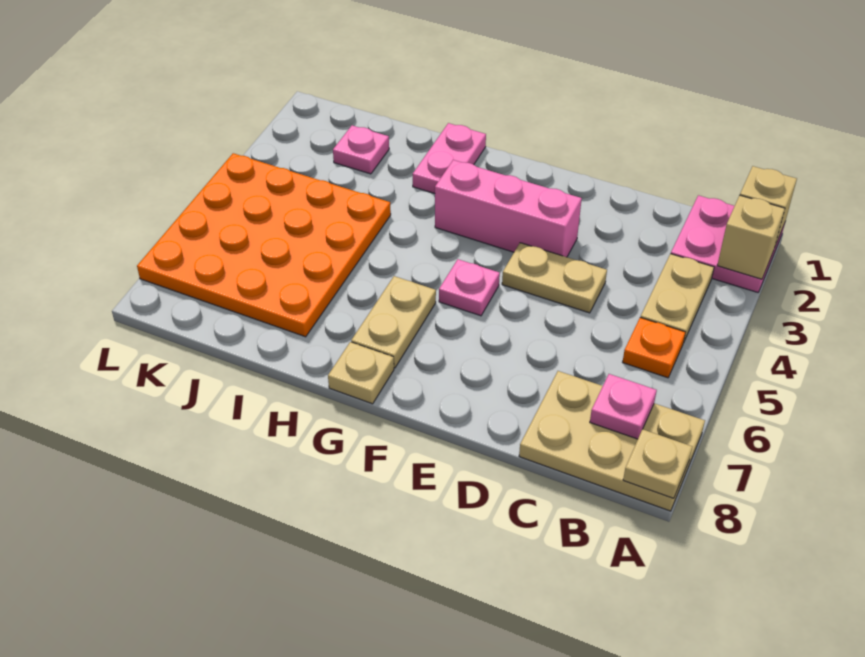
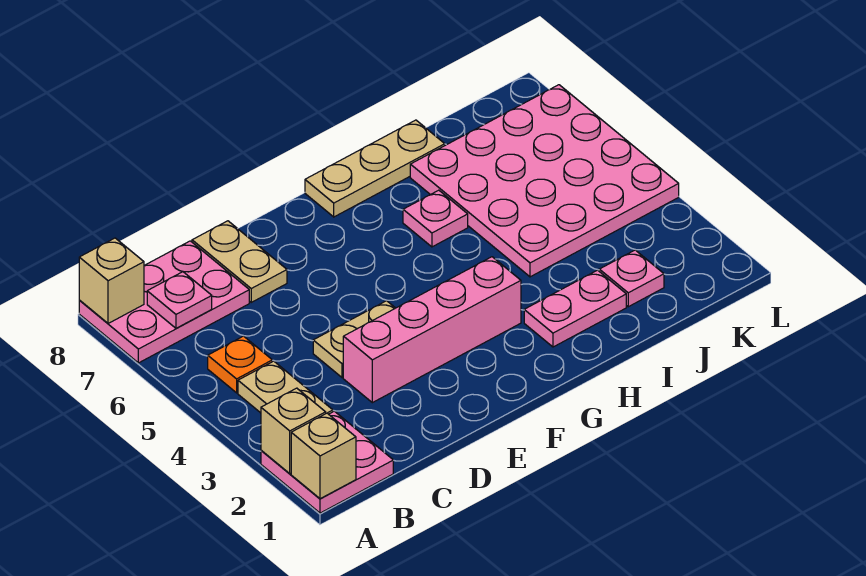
tan 2x3 plate [519,371,705,511] -> pink 2x3 plate [79,241,249,363]
tan 1x1 plate [623,429,692,498] -> tan 1x1 brick [79,238,144,324]
pink 1x3 brick [435,160,582,257] -> pink 1x4 brick [343,257,521,403]
pink 1x1 plate [439,259,500,316] -> pink 1x1 plate moved to [403,190,468,247]
tan 1x2 plate [351,276,436,368] -> tan 1x2 plate moved to [192,221,287,302]
tan 1x1 plate [328,342,394,404] -> tan 1x3 plate [305,120,445,217]
pink 1x2 plate [413,123,486,193] -> pink 1x2 plate turned to [524,270,626,347]
orange 4x4 plate [137,153,391,337] -> pink 4x4 plate [410,85,679,277]

